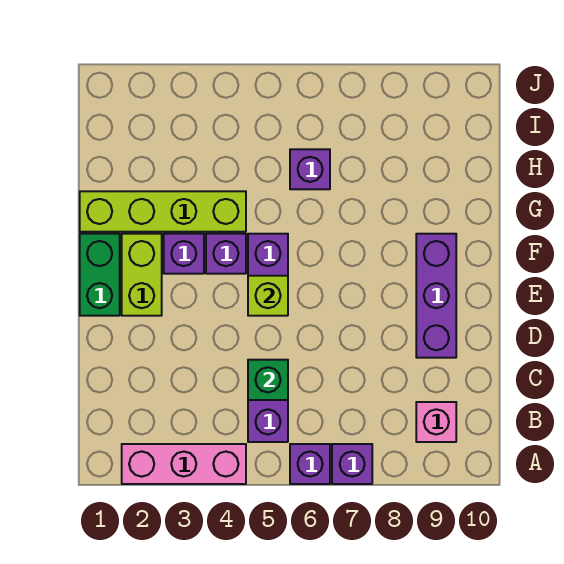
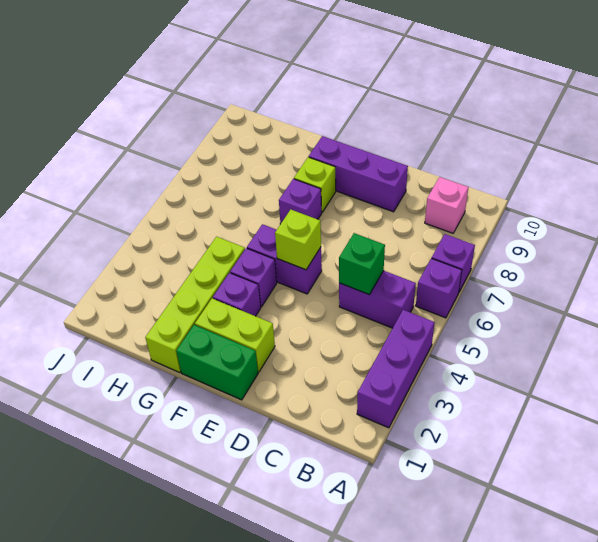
pink 1x3 brick [122,444,246,484] -> purple 1x3 brick [357,310,435,428]
none -> lime 1x1 brick [294,157,336,212]
purple 1x1 brick [290,149,330,189] -> purple 1x1 brick moved to [279,179,322,224]

